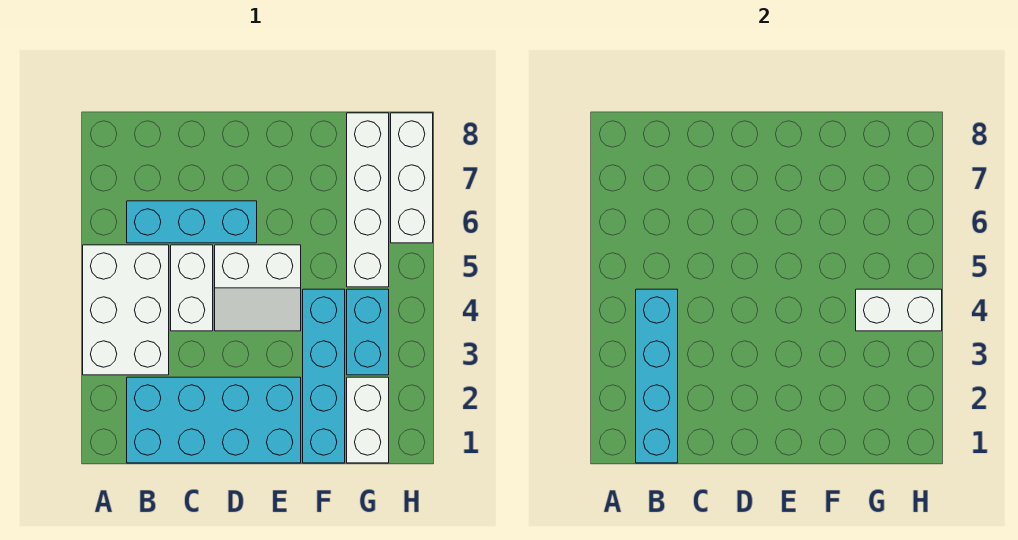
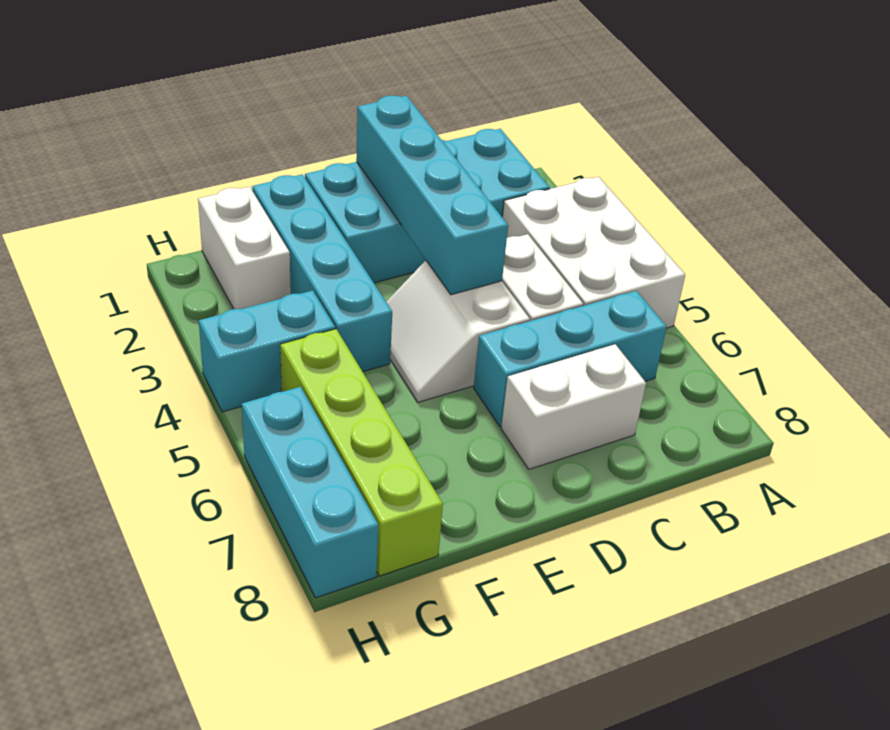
cyan 1x4 brick [636,289,678,463] -> cyan 1x4 brick moved to [356,96,508,295]
white 2x2 slope [215,245,301,331] -> white 2x2 slope turned to [386,261,530,402]
cyan 1x2 brick [347,289,389,375] -> cyan 1x2 brick turned to [199,290,335,412]
white 1x2 brick [856,289,942,331] -> white 1x2 brick moved to [501,344,646,469]
white 1x4 brick [347,113,389,287] -> lime 1x4 brick [280,329,443,576]
white 1x3 brick [391,113,433,243] -> cyan 1x3 brick [242,387,378,598]

